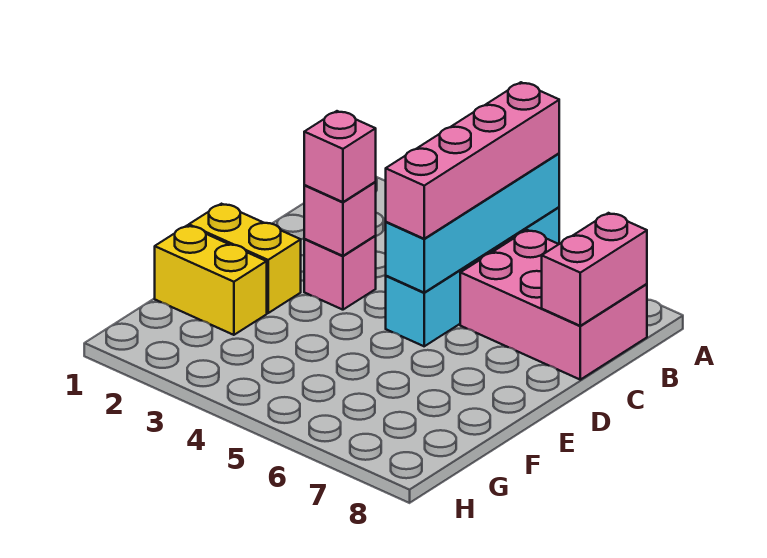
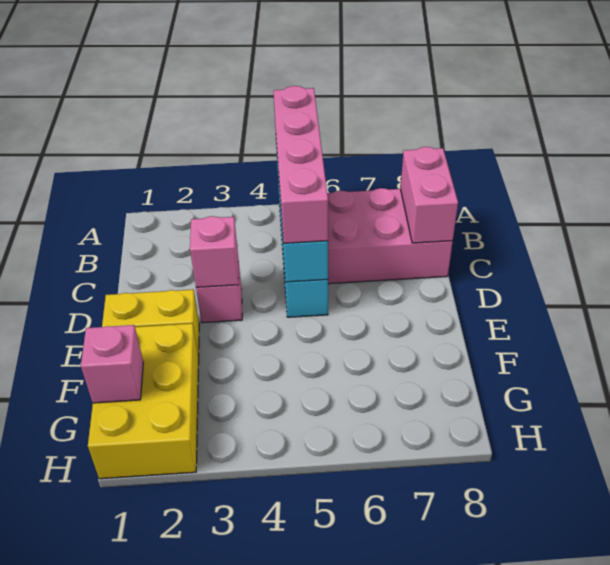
pink 1x1 brick [304,111,376,202] -> pink 1x1 brick moved to [81,325,143,403]
yellow 1x2 brick [155,225,267,335] -> yellow 2x3 brick [88,323,199,479]

